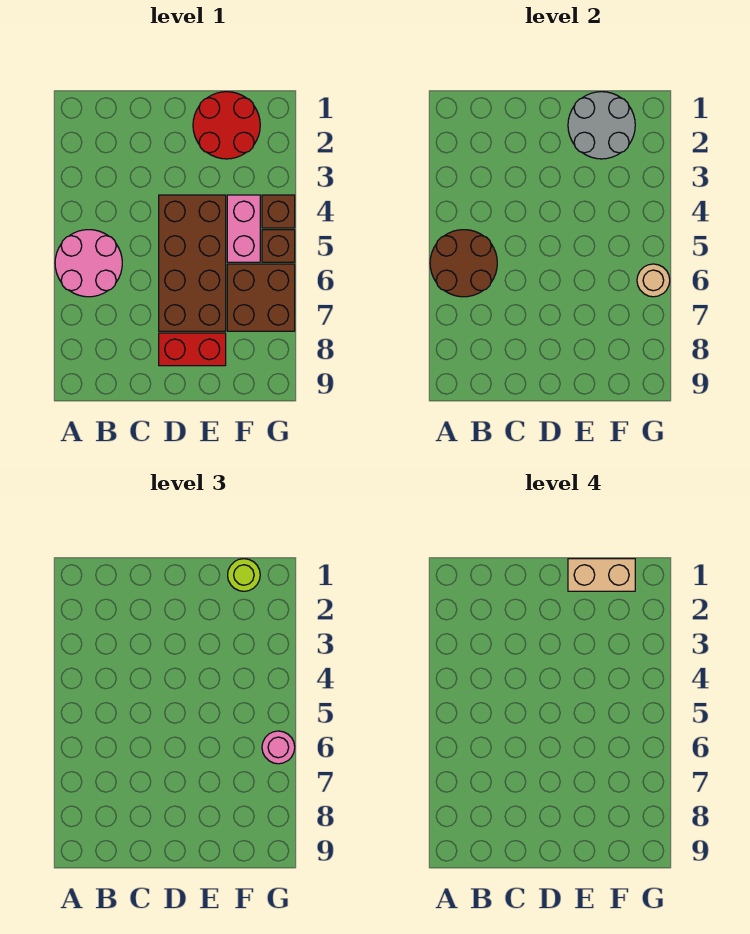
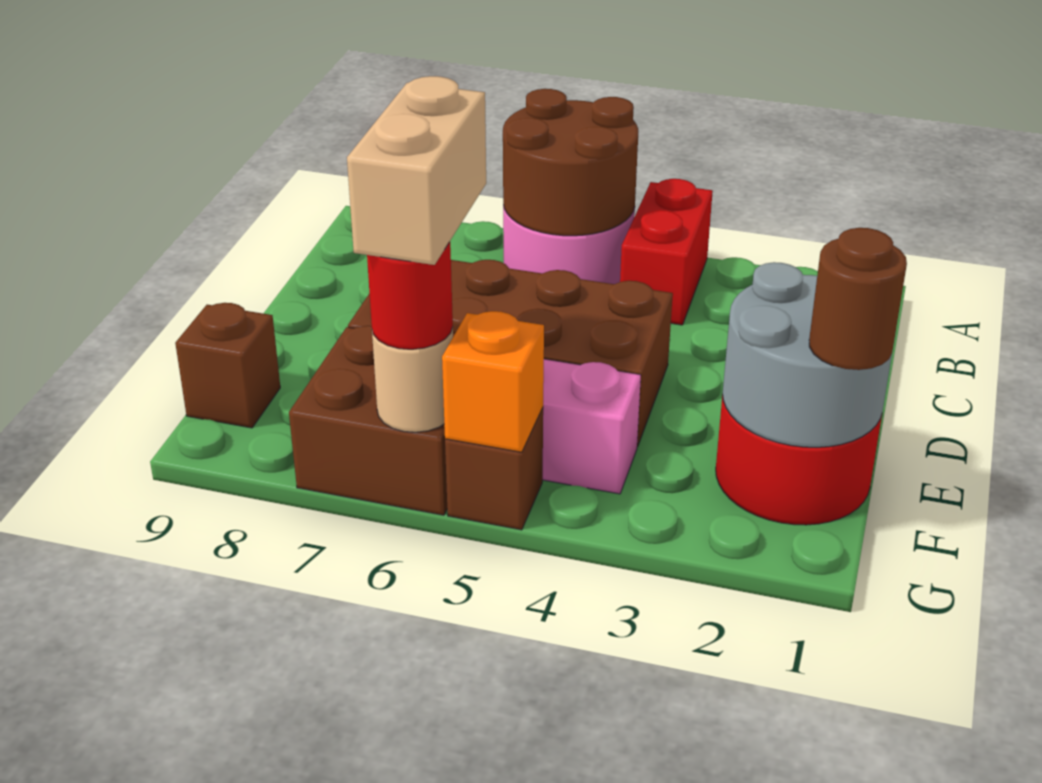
red 1x2 brick [159,333,226,366] -> red 1x2 brick moved to [620,179,713,325]
tan 1x2 brick [568,559,635,591] -> tan 1x2 brick moved to [347,76,486,265]
lime 1x1 round brick [228,559,260,591] -> brown 1x1 round brick [809,228,907,370]
brown 1x1 brick [262,195,295,228] -> brown 1x1 brick moved to [175,303,280,428]
none -> orange 1x1 brick [442,311,544,452]
pink 1x1 round brick [262,731,295,764] -> red 1x1 round brick [367,242,453,349]

